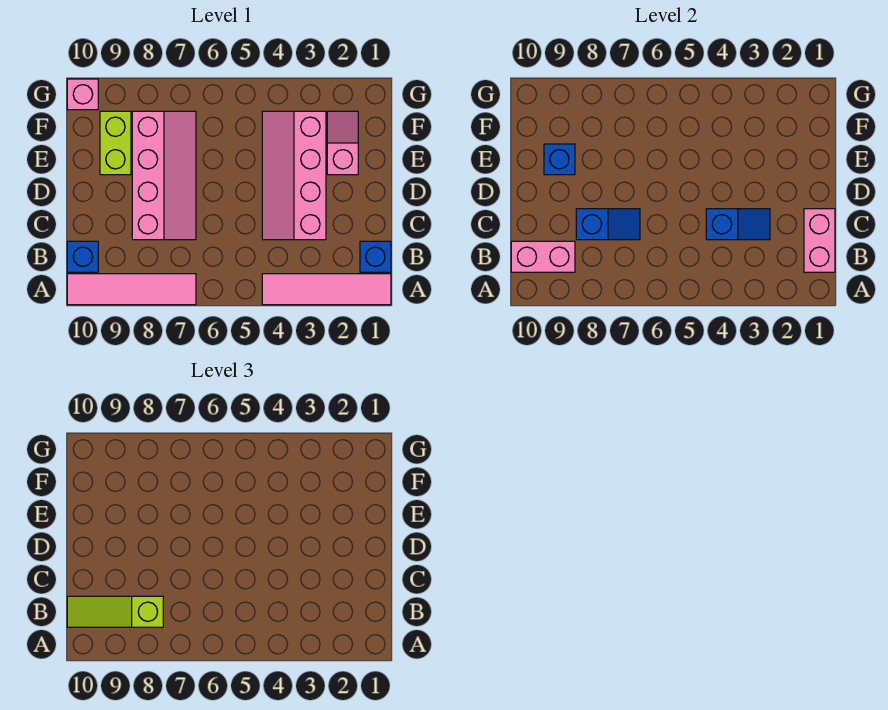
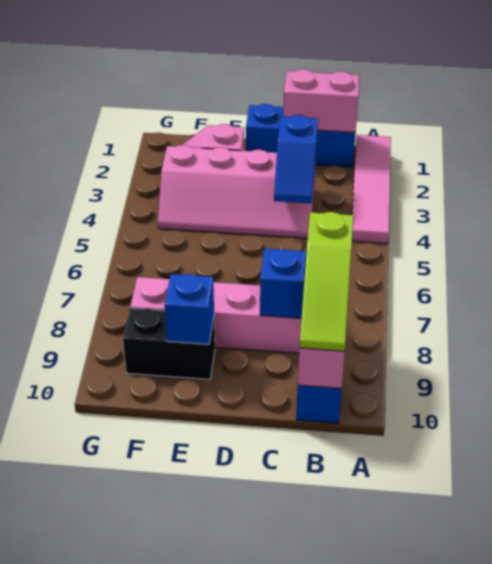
pink 1x4 tile [67,274,196,305] -> none
blue 1x1 brick [360,241,391,272] -> blue 1x3 brick [246,104,355,167]
blue 1x2 slope [706,209,770,240] -> blue 1x2 slope turned to [274,115,318,203]
lime 1x2 brick [100,111,131,175] -> black 1x2 brick [123,308,215,379]
pink 1x1 brick [67,79,98,110] -> none

